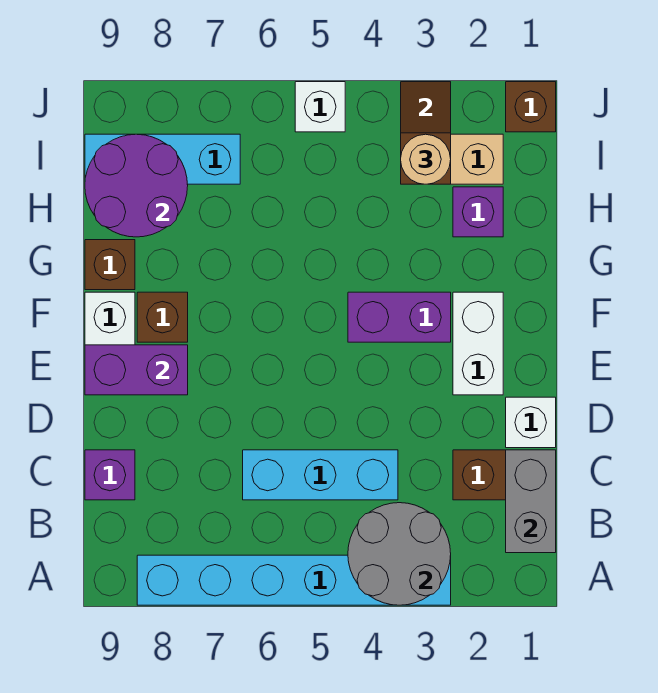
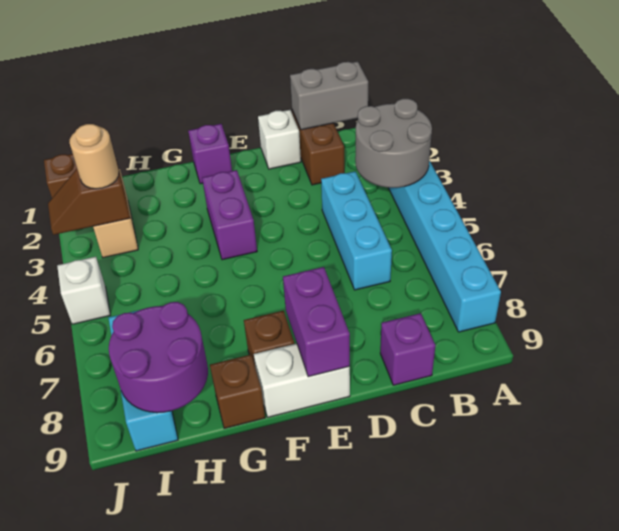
white 1x2 brick [453,292,503,395] -> none
purple 1x1 brick [453,187,503,237] -> purple 1x1 brick moved to [188,124,232,184]

